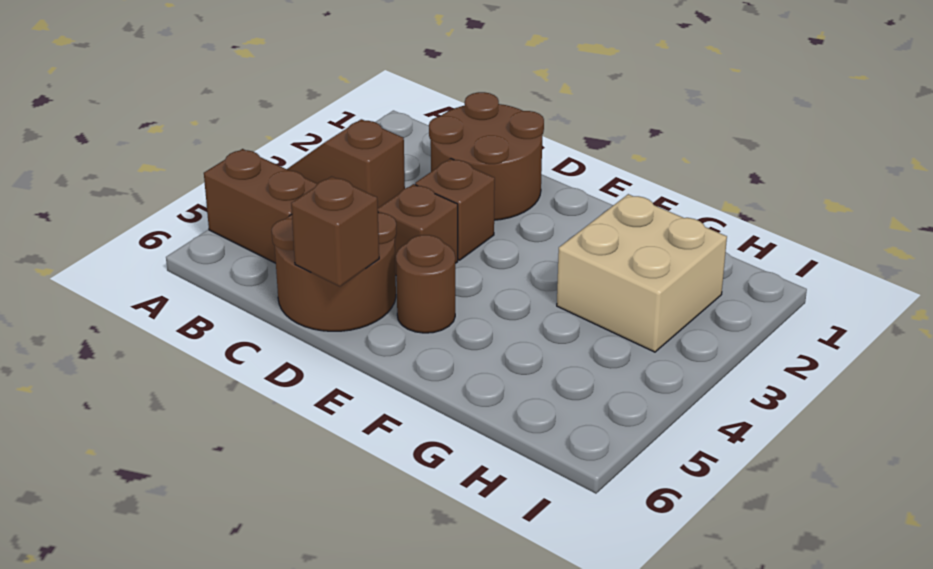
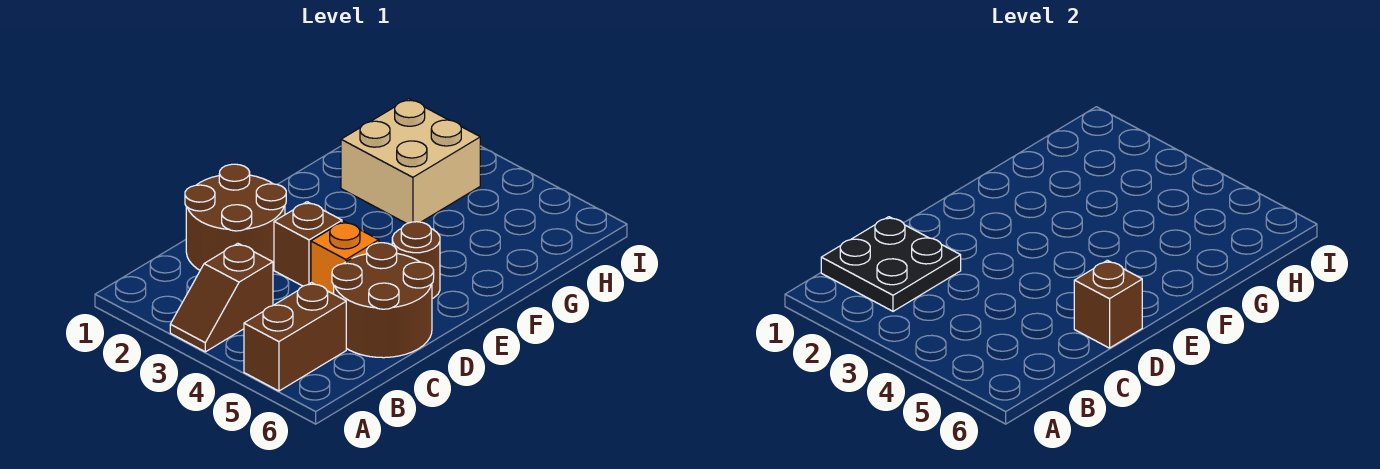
none -> black 2x2 plate [821,217,961,311]
brown 1x1 brick [378,184,458,273] -> orange 1x1 brick [311,221,379,294]

